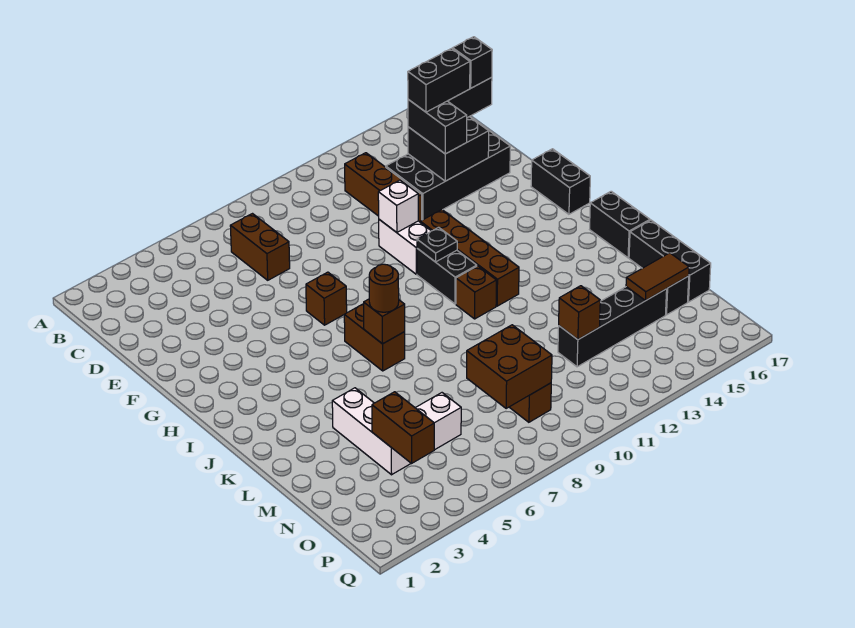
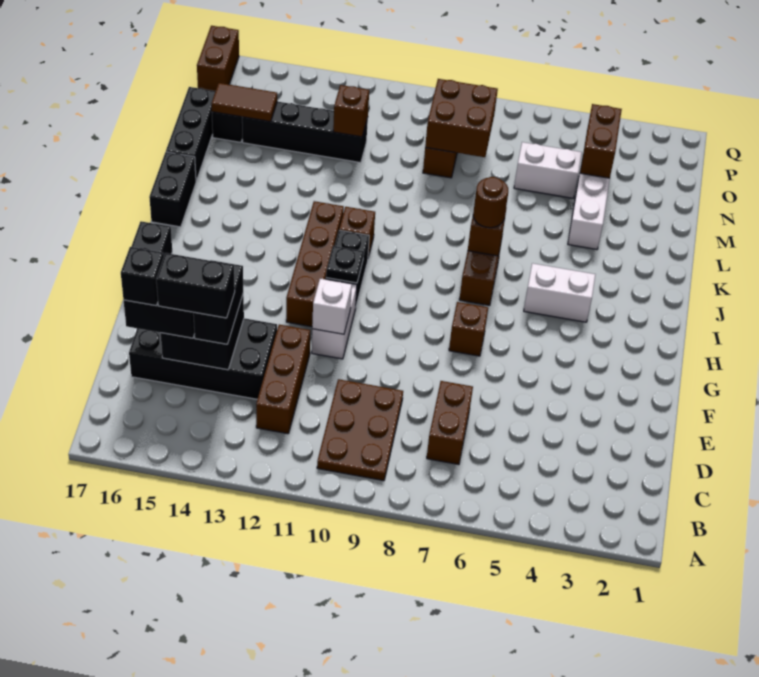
none -> brown 2x3 plate [317,379,403,481]
none -> white 1x2 brick [524,263,596,322]
none -> brown 1x2 brick [197,26,239,91]

